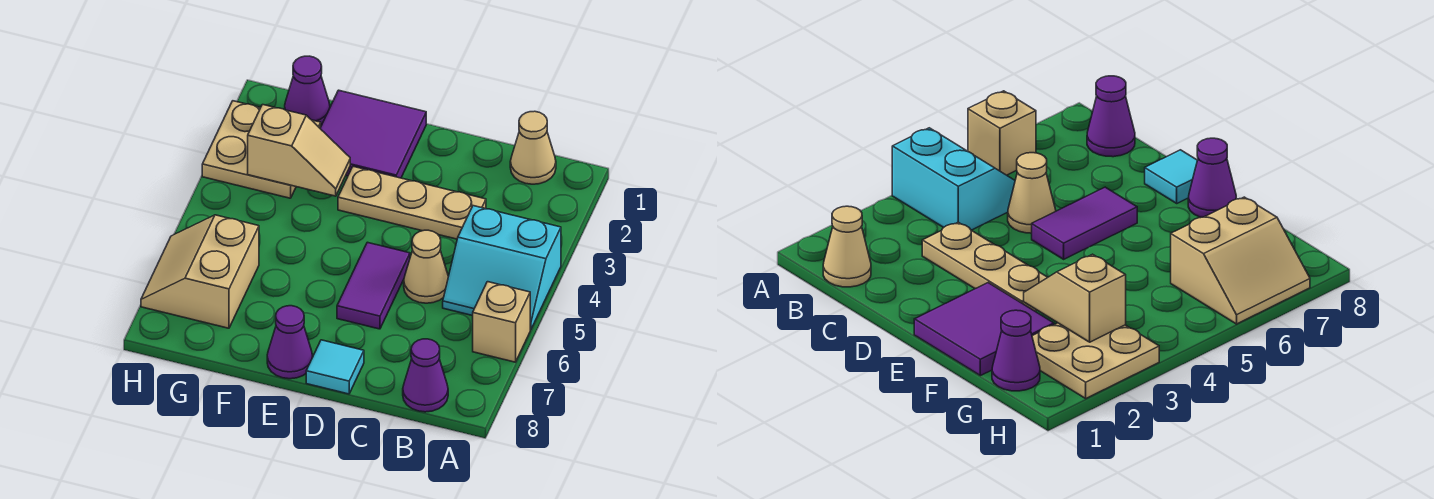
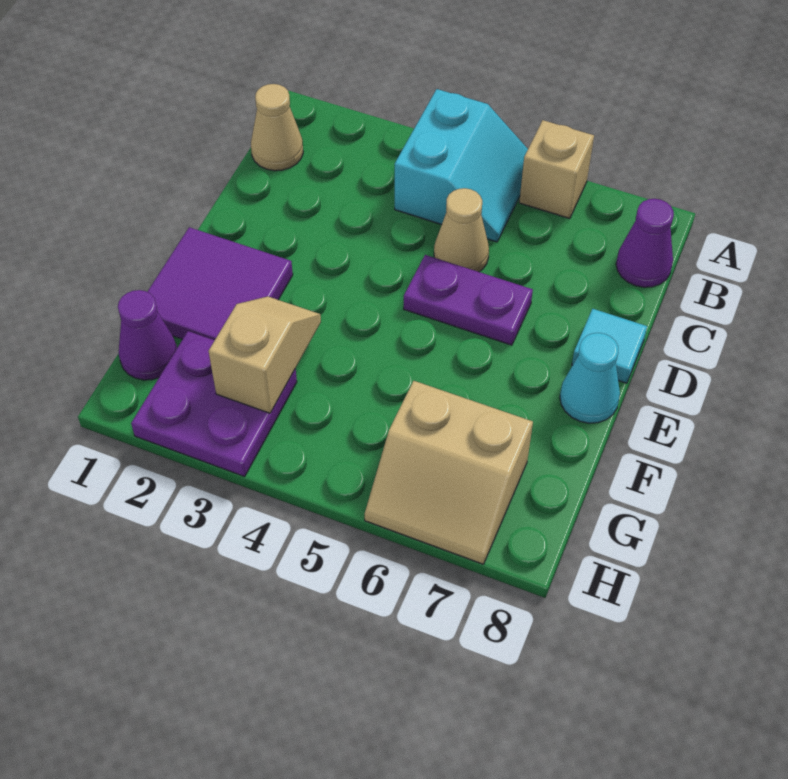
tan 1x3 plate [338,167,486,239] -> none
purple 1x2 tile [337,242,410,329] -> purple 1x2 plate [404,255,533,345]
purple 1x1 cone [267,306,313,379] -> cyan 1x1 cone [560,333,620,423]
tan 2x2 plate [202,101,321,198] -> purple 2x2 plate [131,331,297,476]

